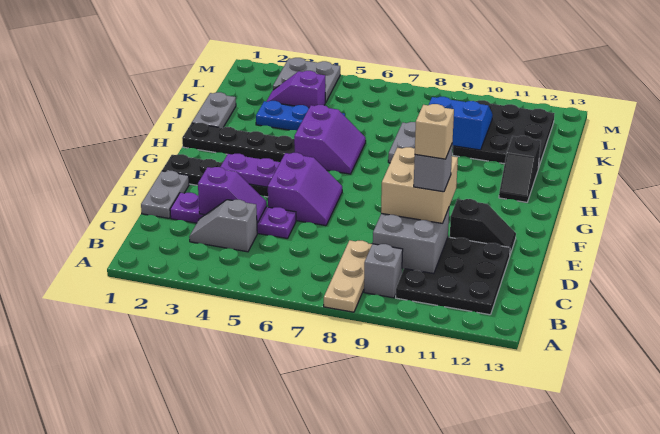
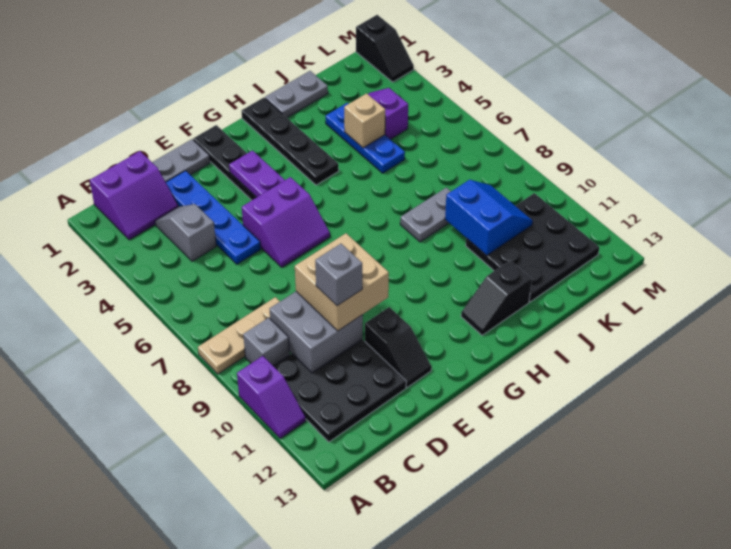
purple 1x4 plate [170,192,296,239] -> blue 1x4 plate [166,171,261,264]
purple 1x2 slope [198,167,266,223] -> purple 1x2 slope moved to [237,356,306,439]
tan 1x1 brick [415,104,454,159] -> tan 1x1 brick moved to [344,94,385,148]
purple 2x2 slope [294,105,366,174] -> purple 2x2 slope moved to [90,151,179,240]
grey 2x2 plate [273,58,340,103] -> none
none -> black 1x2 slope [356,15,414,82]

